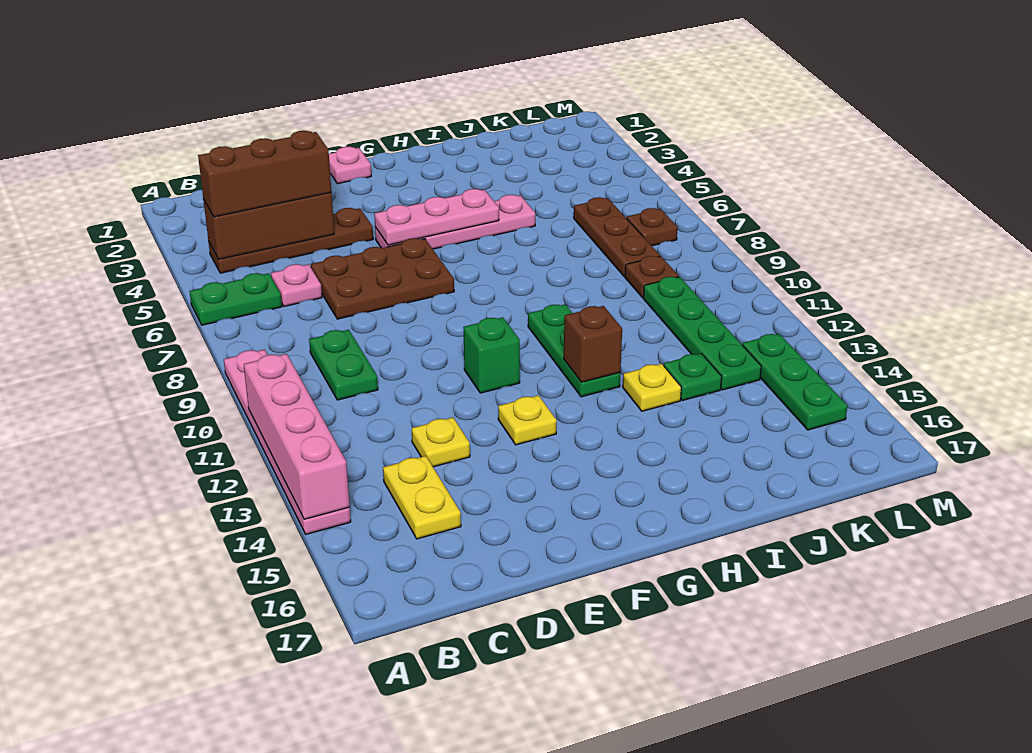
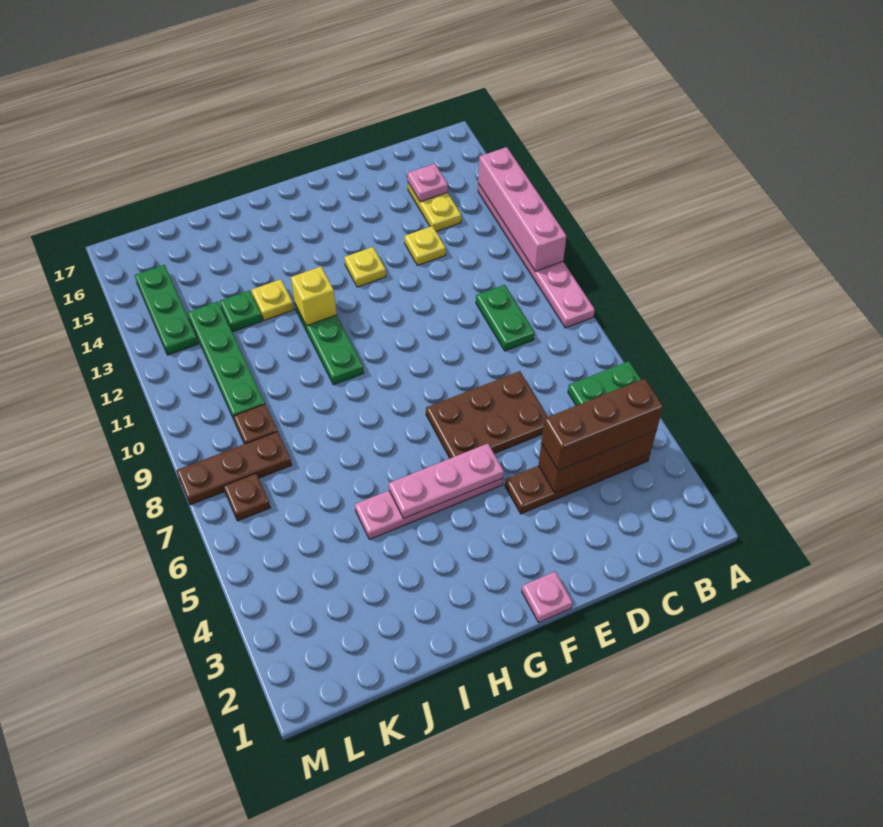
pink 1x1 plate [271,264,322,306] -> pink 1x1 plate moved to [408,164,448,202]
green 1x1 brick [463,317,520,393] -> none
brown 1x1 brick [564,306,622,382] -> yellow 1x1 brick [291,267,337,326]
brown 1x3 plate [574,197,660,277] -> brown 1x3 plate turned to [176,432,292,505]

